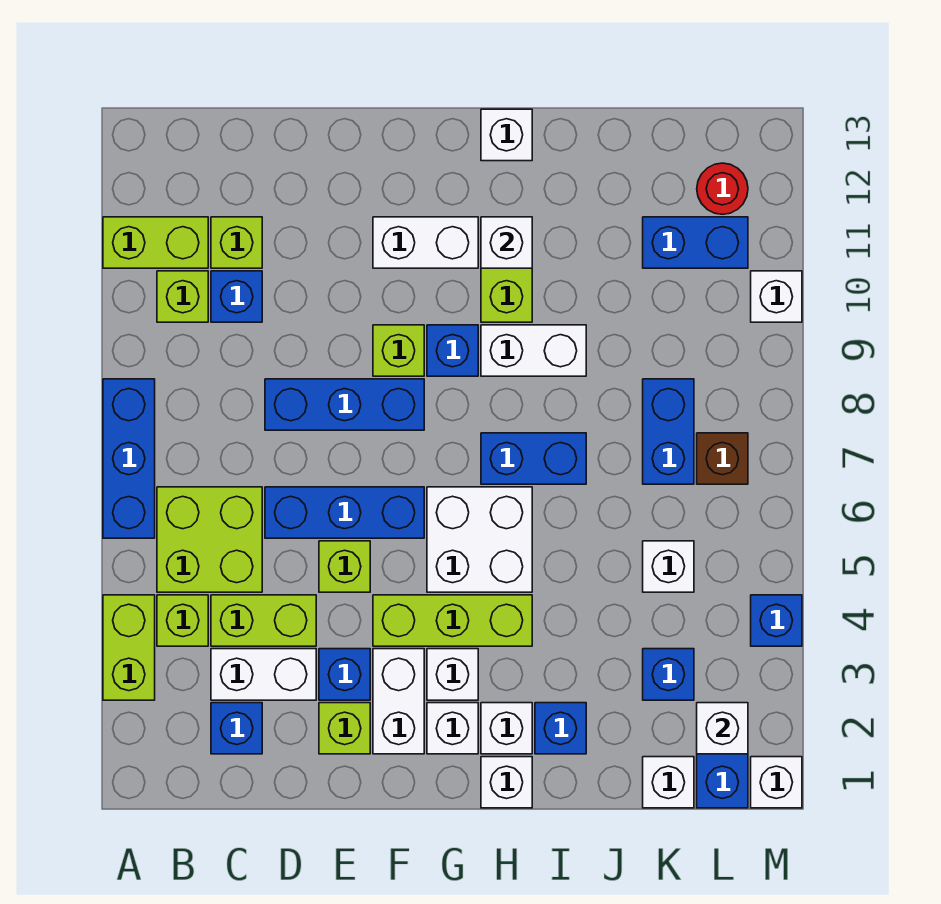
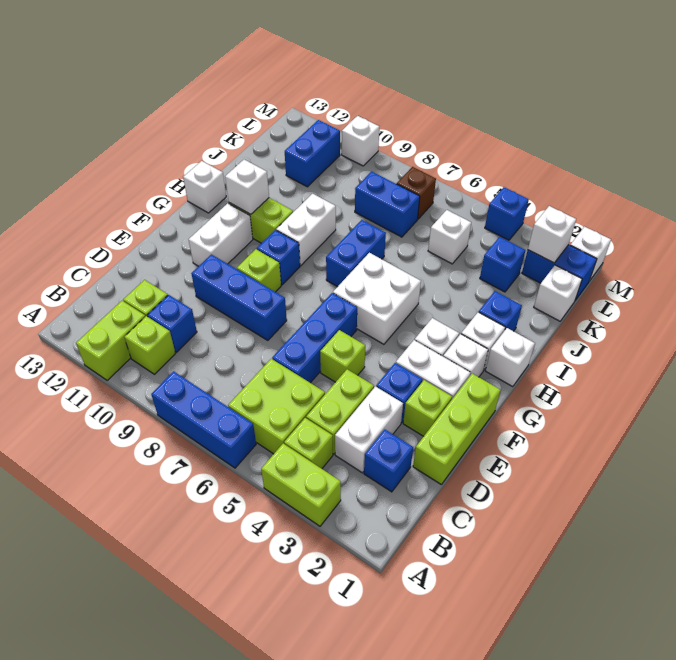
blue 1x3 brick [265,379,424,430] -> blue 1x3 brick turned to [191,254,287,340]
lime 1x3 brick [373,595,532,646] -> lime 1x3 brick moved to [413,374,500,485]
red 1x1 round brick [697,163,748,214] -> none

